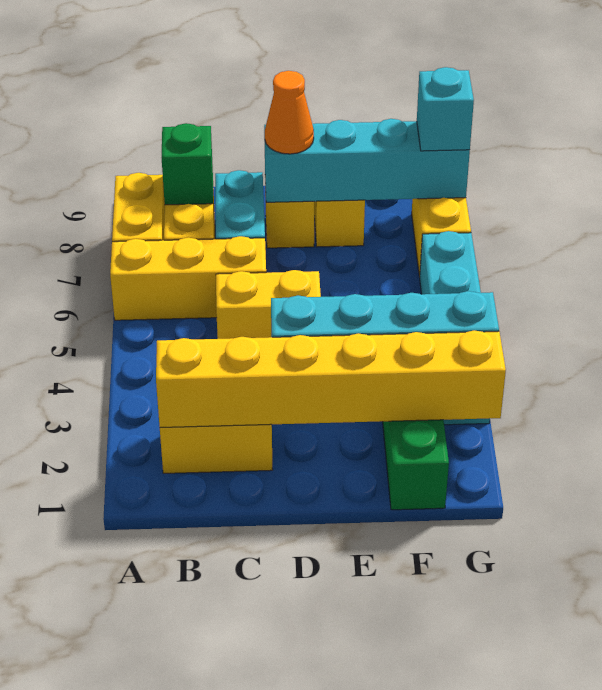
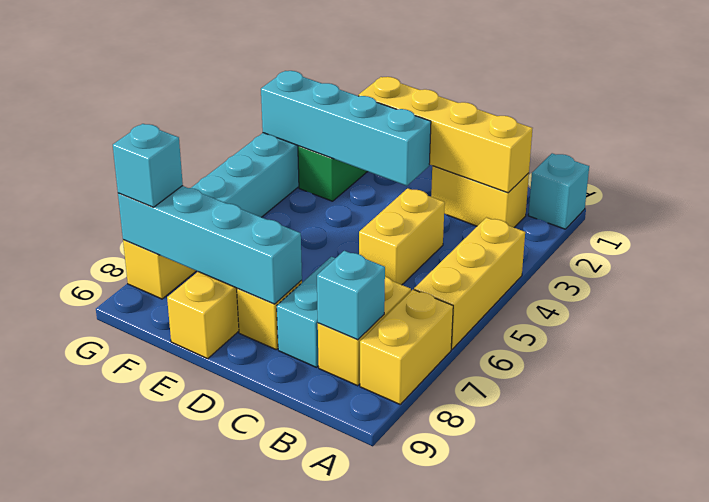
none -> cyan 1x1 brick [528,153,589,229]
yellow 1x3 brick [110,236,266,320] -> yellow 1x3 brick turned to [414,217,525,349]
yellow 1x6 brick [156,330,506,427] -> yellow 1x4 brick [358,77,533,193]
green 1x1 brick [162,123,213,205] -> cyan 1x1 brick [317,251,385,340]
yellow 1x2 brick [216,270,321,339] -> yellow 1x2 brick turned to [359,188,445,285]
orange 1x1 cone [265,71,314,154] -> none

